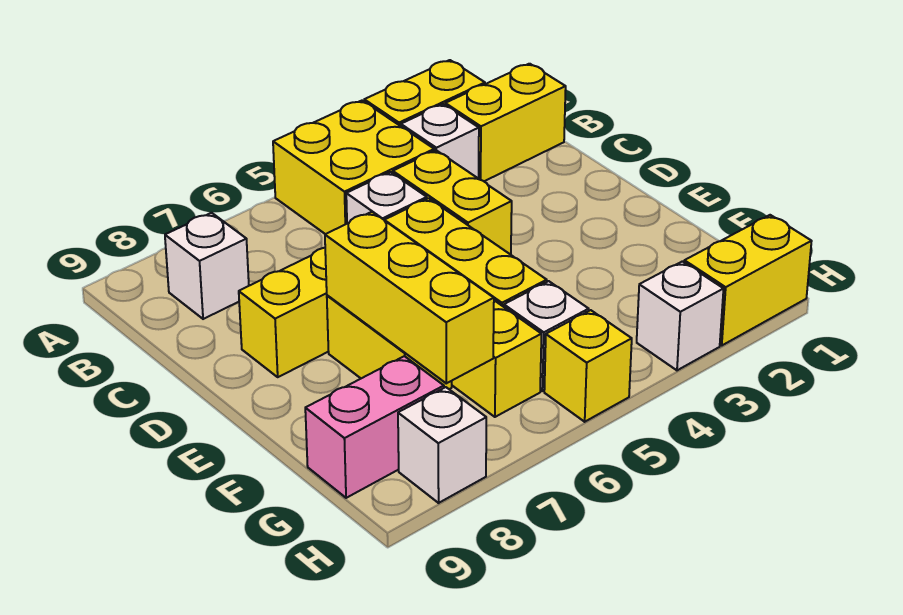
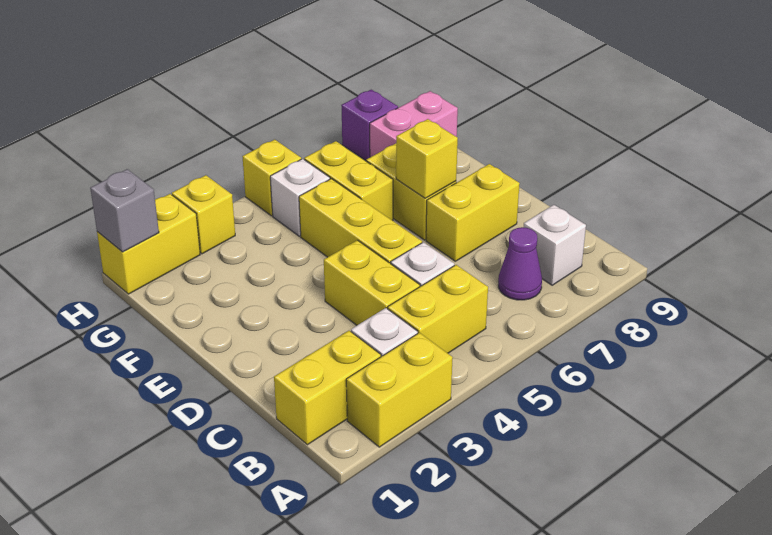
yellow 2x2 brick [273,101,434,234] -> yellow 1x2 brick [388,265,488,353]
none -> purple 1x1 cone [498,227,542,300]
yellow 1x3 brick [325,212,494,383] -> yellow 1x1 brick [396,119,458,198]
none -> grey 1x1 brick [90,169,159,252]
white 1x1 brick [637,261,724,370] -> yellow 1x1 brick [172,175,235,254]
white 1x1 brick [398,387,486,503] -> purple 1x1 brick [341,90,398,161]

